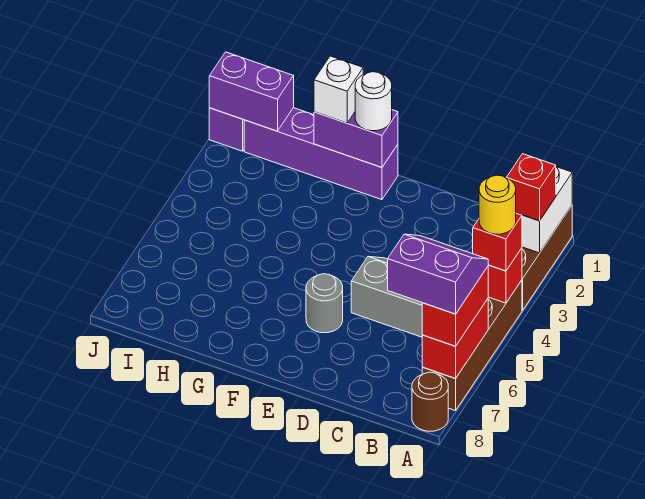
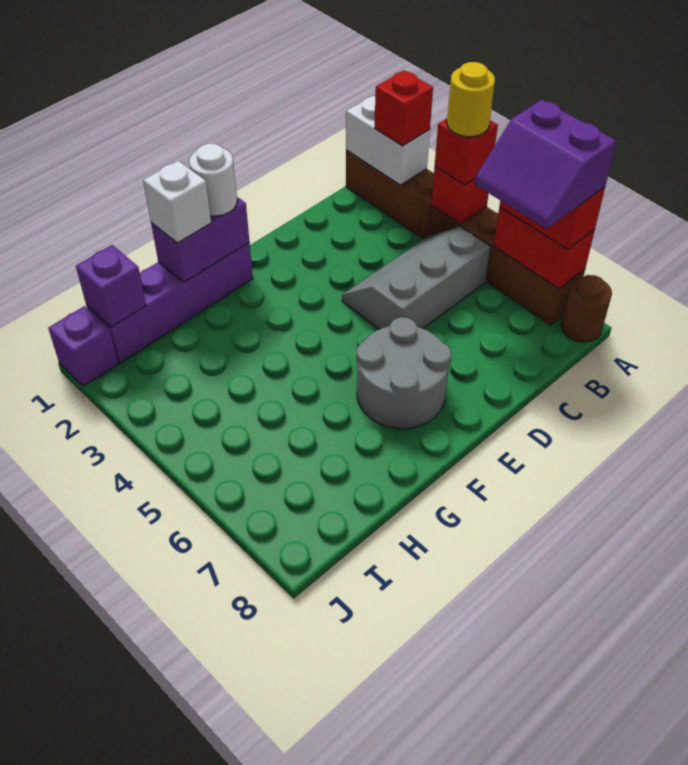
purple 2x2 slope [388,234,488,314] -> purple 2x2 slope turned to [475,100,616,229]
grey 1x1 round brick [306,274,343,333] -> grey 2x2 round brick [356,317,451,429]
purple 1x2 brick [209,52,294,131] -> purple 1x1 brick [76,245,146,327]

